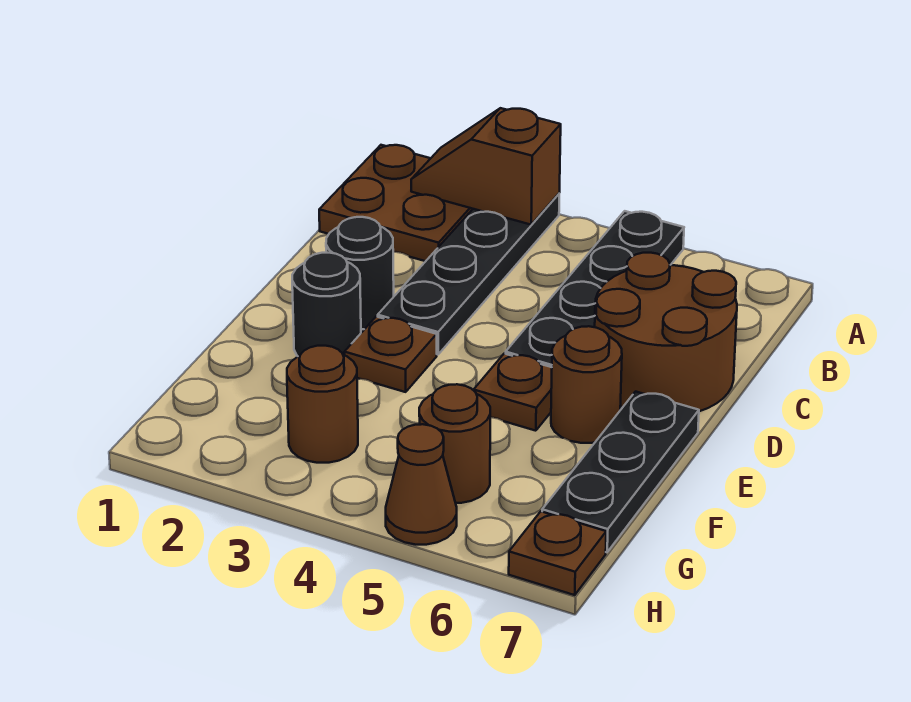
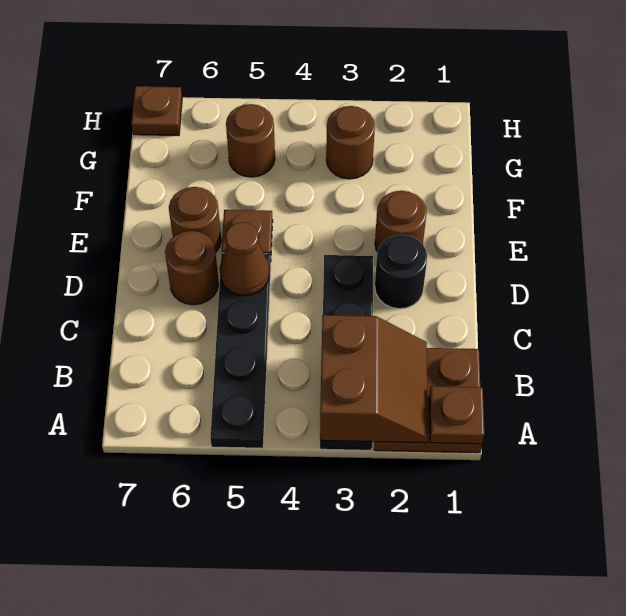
brown 1x2 slope [411,108,561,225] -> brown 2x2 slope [320,315,428,443]
brown 2x2 round brick [595,253,737,411] -> brown 1x1 round brick [165,231,219,305]
black 1x1 round brick [292,253,361,356] -> brown 1x1 round brick [375,191,427,252]
brown 1x1 plate [344,317,437,392] -> brown 1x1 plate moved to [429,386,484,444]
black 1x3 plate [542,392,699,552] -> none
brown 1x1 cone [386,424,457,545] -> brown 1x1 cone moved to [220,222,269,296]

